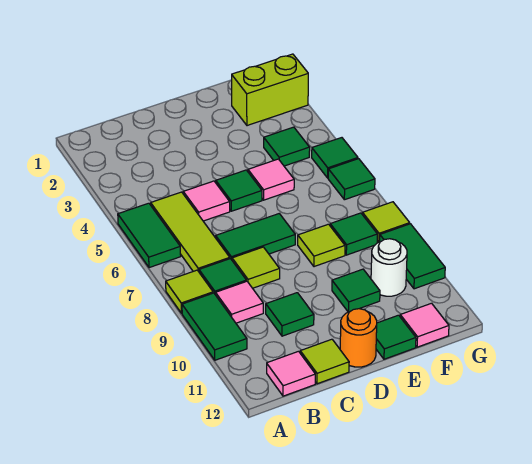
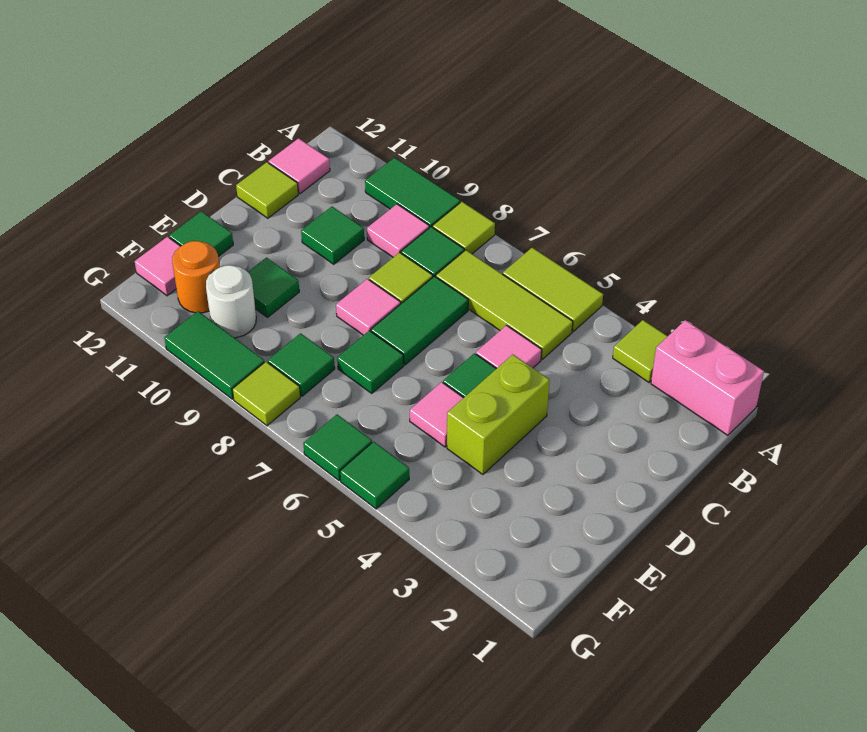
none -> pink 1x2 brick [651,320,764,435]
green 1x2 tile [118,203,181,268] -> lime 1x2 tile [503,248,603,331]
none -> pink 1x1 tile [336,279,401,335]
orange 1x1 round brick [340,309,377,367] -> orange 1x1 round brick moved to [172,241,220,313]
lime 1x1 tile [298,224,345,267] -> lime 1x1 tile moved to [613,320,668,382]
lime 1x2 brick [232,54,308,126] -> lime 1x2 brick moved to [447,355,550,474]
green 1x1 tile [264,127,310,166] -> green 1x1 tile moved to [337,331,404,393]

